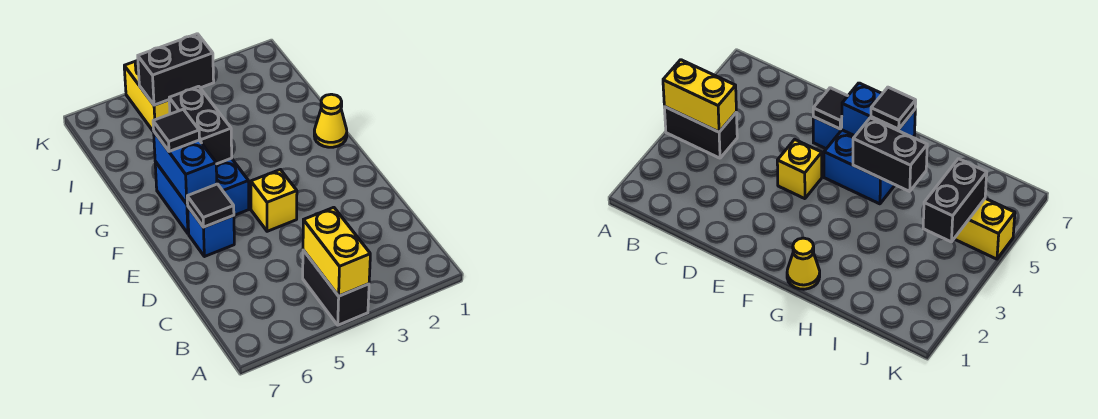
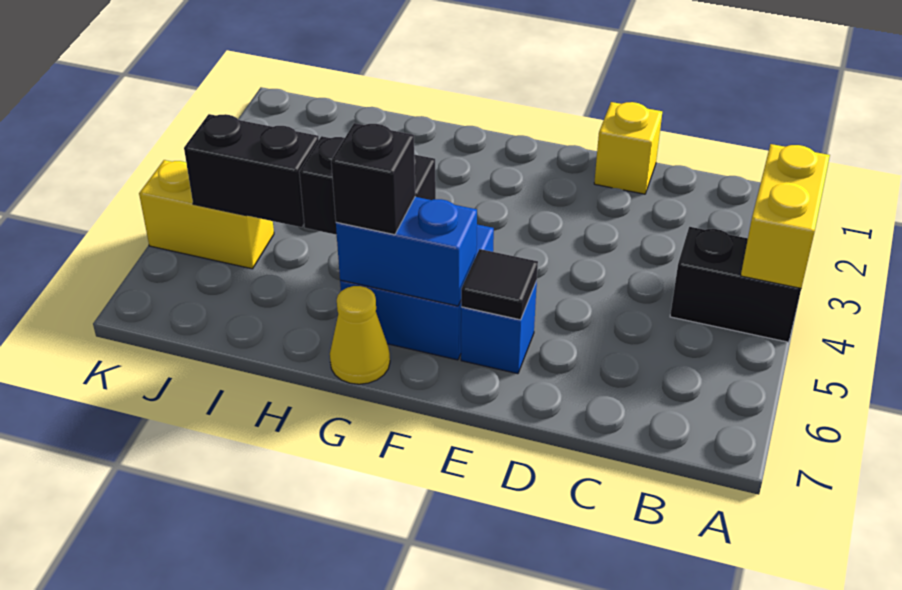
yellow 1x2 brick [303,207,370,296] -> yellow 1x2 brick turned to [741,144,830,288]
yellow 1x1 brick [251,170,297,231] -> yellow 1x1 brick moved to [594,102,662,194]
yellow 1x1 cone [314,94,347,147] -> yellow 1x1 cone moved to [330,286,390,384]
black 1x1 tile [153,109,199,151] -> black 1x1 brick [331,123,415,235]
black 1x2 brick [138,34,214,105] -> black 1x2 brick turned to [184,114,319,227]

